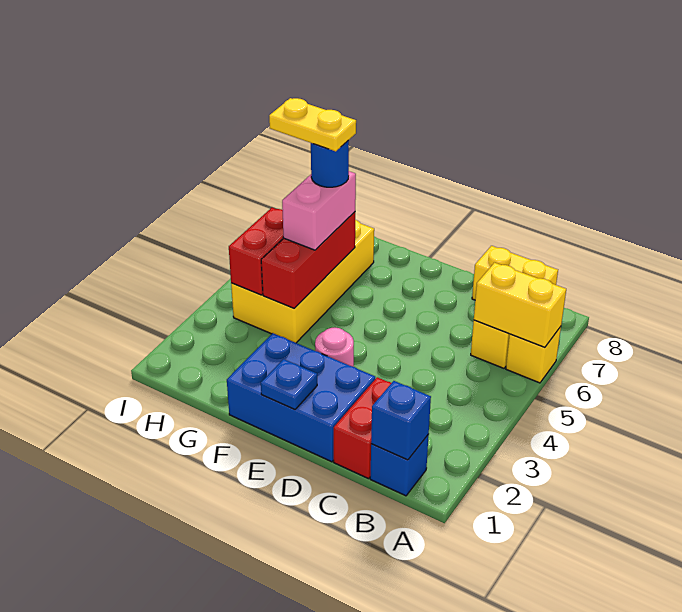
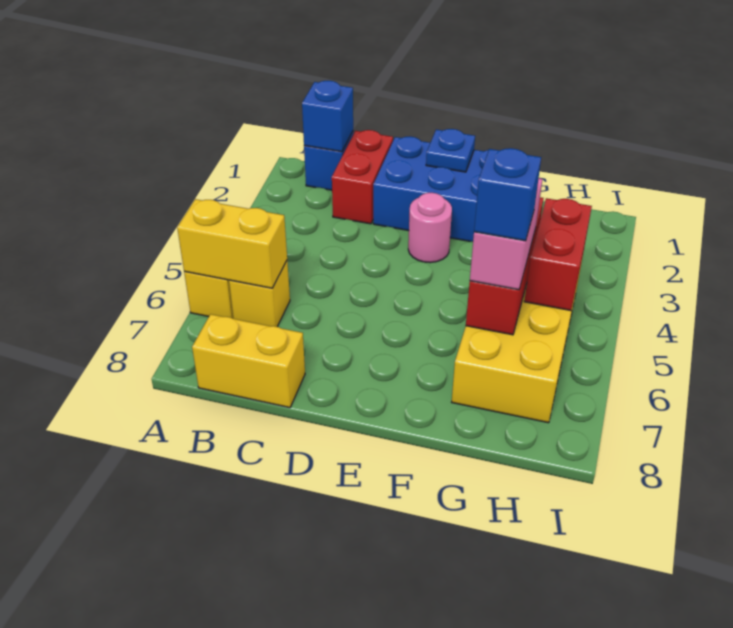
blue 1x1 round brick [311,140,349,187] -> blue 1x1 brick [474,148,541,241]
yellow 1x2 plate [269,98,356,151] -> none

